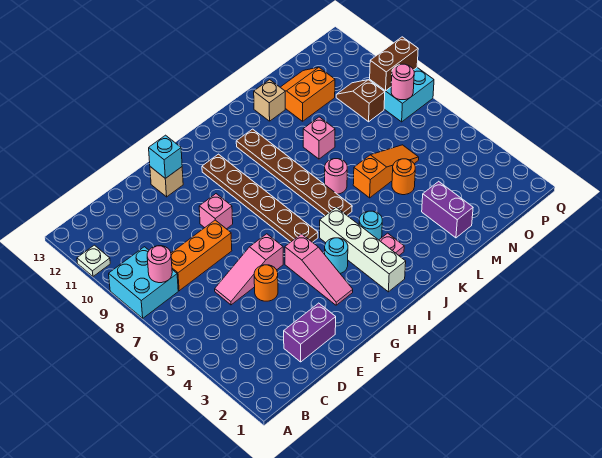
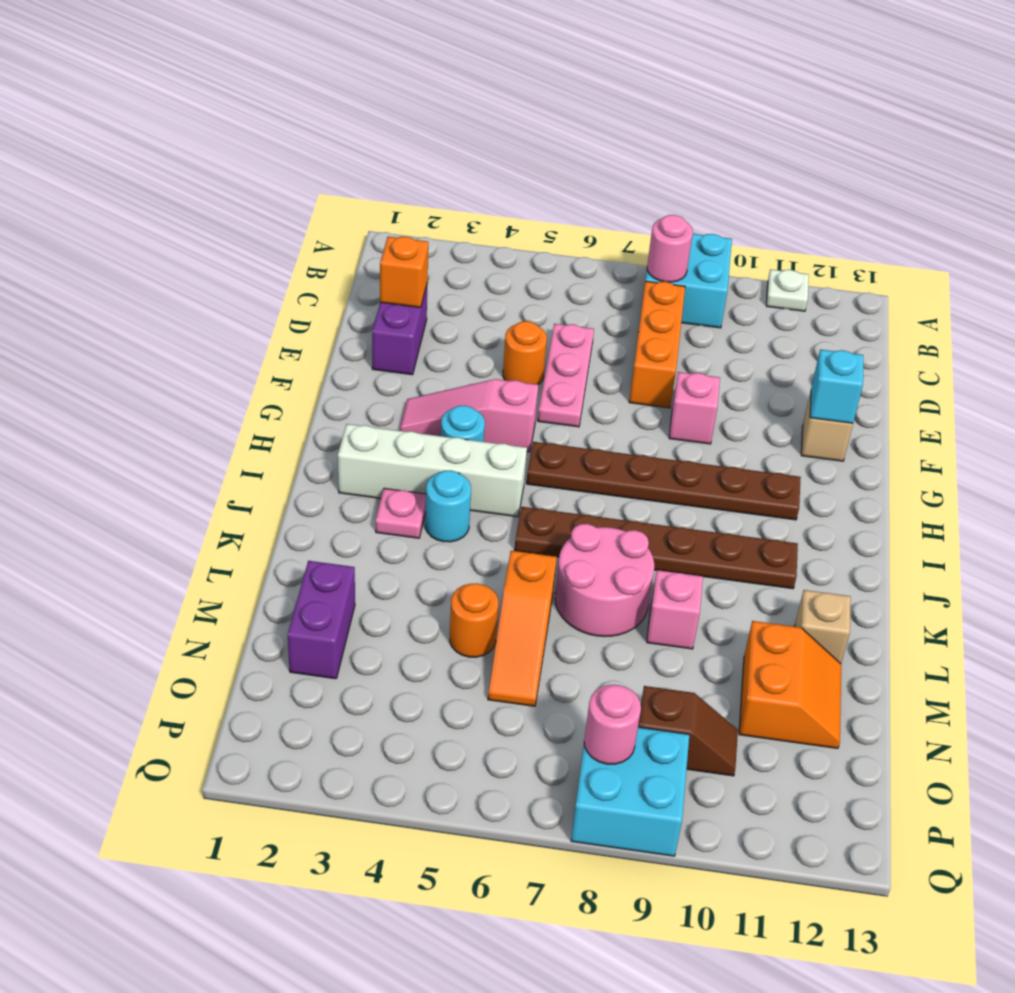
none -> orange 1x1 brick [380,237,428,308]
pink 1x3 slope [215,234,283,305] -> pink 1x3 plate [538,324,594,427]
pink 1x1 round brick [325,159,347,194] -> pink 2x2 round brick [555,524,654,637]
purple 1x2 brick [422,181,473,238] -> purple 1x2 brick turned to [288,561,355,679]
brown 1x2 brick [370,37,418,91] -> none

